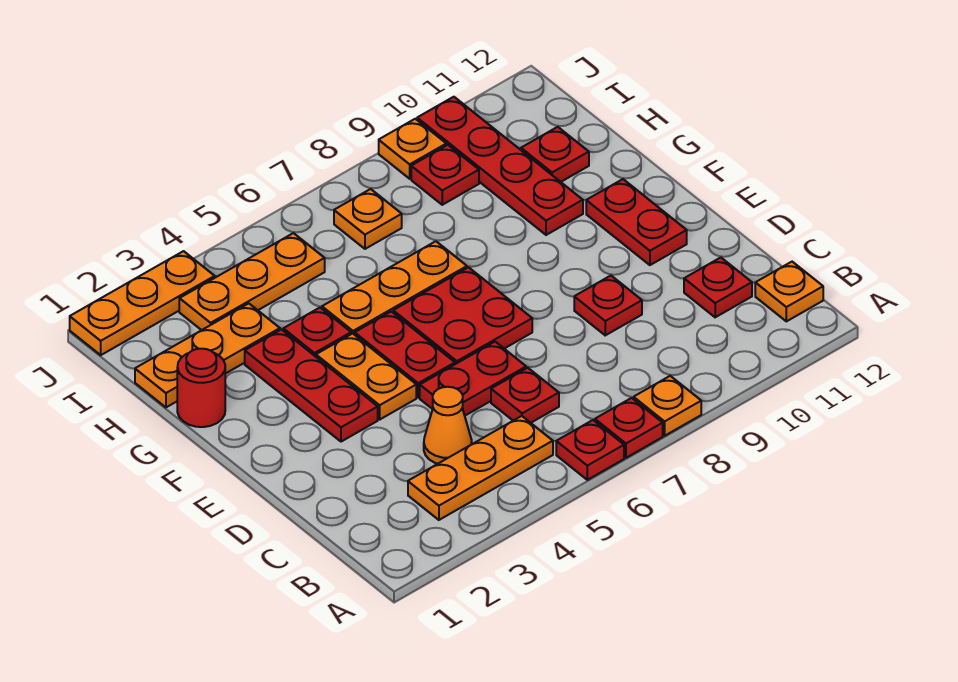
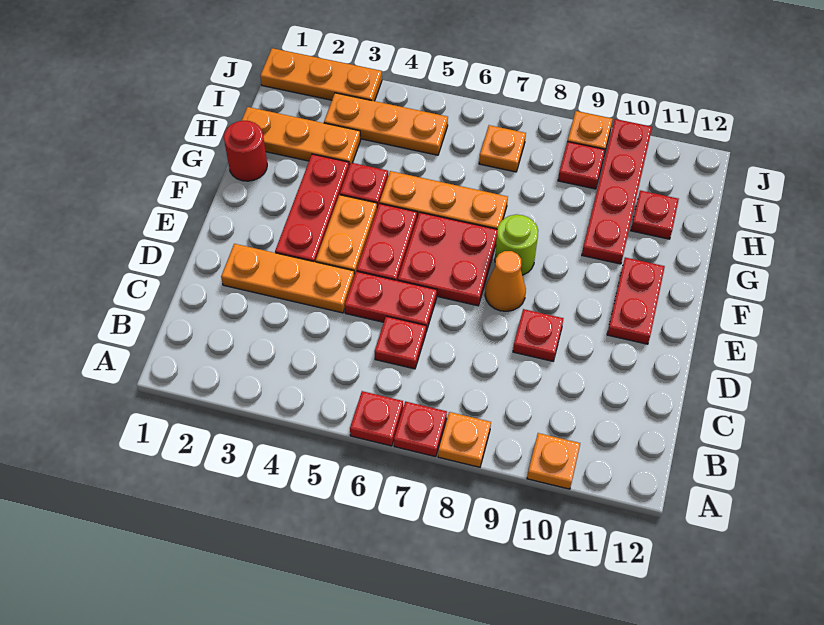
orange 1x3 plate [408,416,553,520] -> orange 1x3 plate moved to [221,244,354,313]
orange 1x1 plate [755,262,823,321] -> orange 1x1 plate moved to [527,433,580,489]
orange 1x1 cone [424,387,472,464] -> orange 1x1 cone moved to [485,251,526,311]
red 1x1 plate [684,258,752,317] -> none
none -> lime 1x1 round brick [495,215,538,275]

